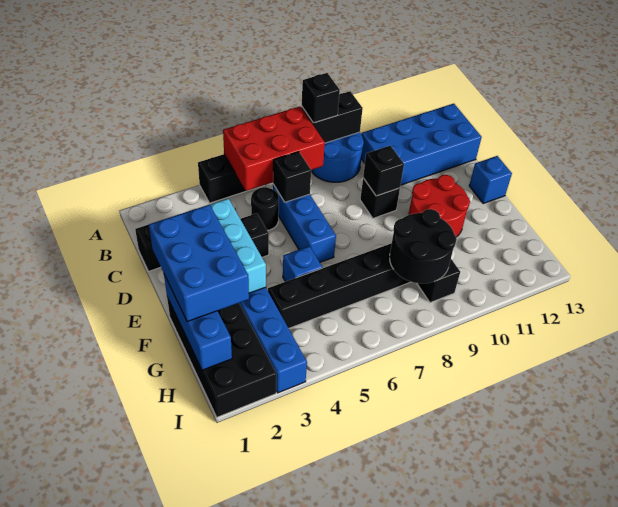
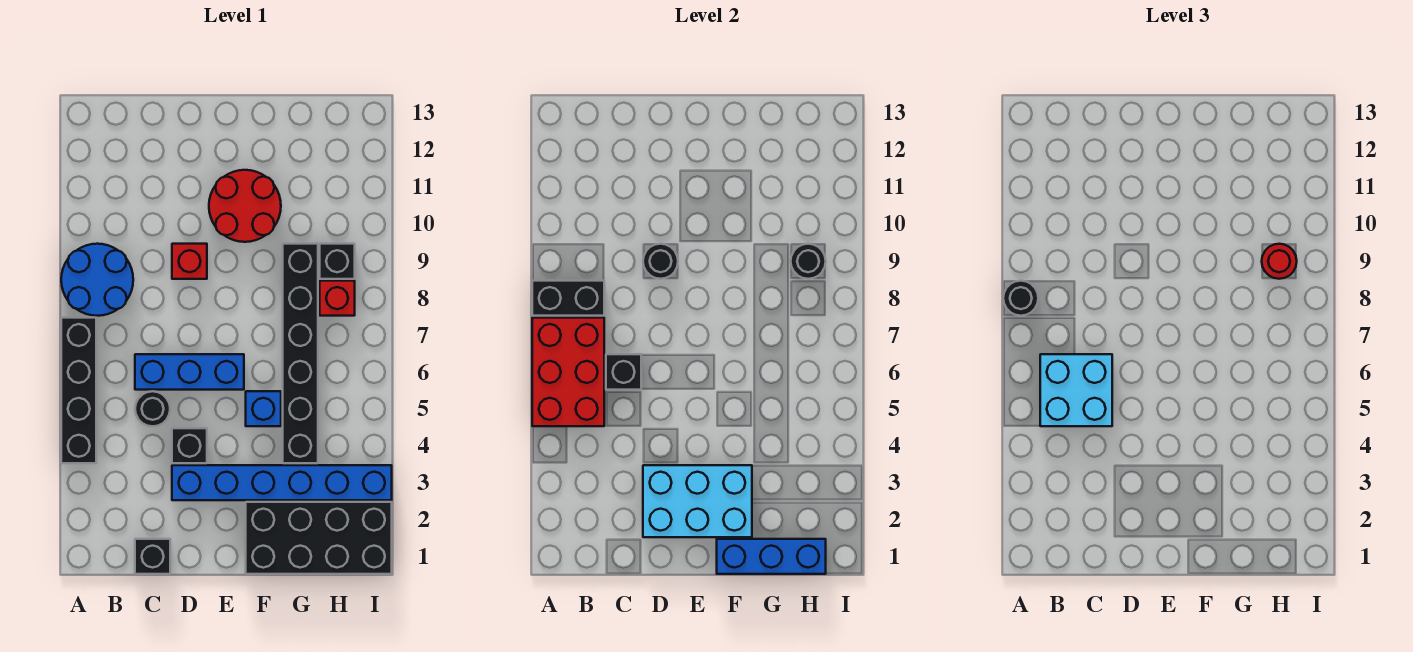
black 1x2 brick [301,91,363,143] -> black 1x2 brick turned to [532,281,604,316]
black 1x1 brick [302,73,340,123] -> black 1x1 round brick [1003,281,1038,316]
none -> cyan 2x2 brick [1040,354,1112,426]
blue 2x4 brick [361,104,482,185] -> none
black 1x1 brick [360,178,400,218] -> red 1x1 brick [172,244,207,279]
black 1x1 brick [363,146,404,196] -> black 1x1 round brick [643,244,678,279]
blue 2x3 brick [149,204,249,322] -> none
blue 1x1 brick [469,156,512,203] -> none
black 2x2 round brick [390,209,457,283] -> black 1x1 round brick [791,244,826,279]
none -> red 1x1 brick [320,281,355,316]
none -> red 1x1 round brick [1262,244,1297,279]

